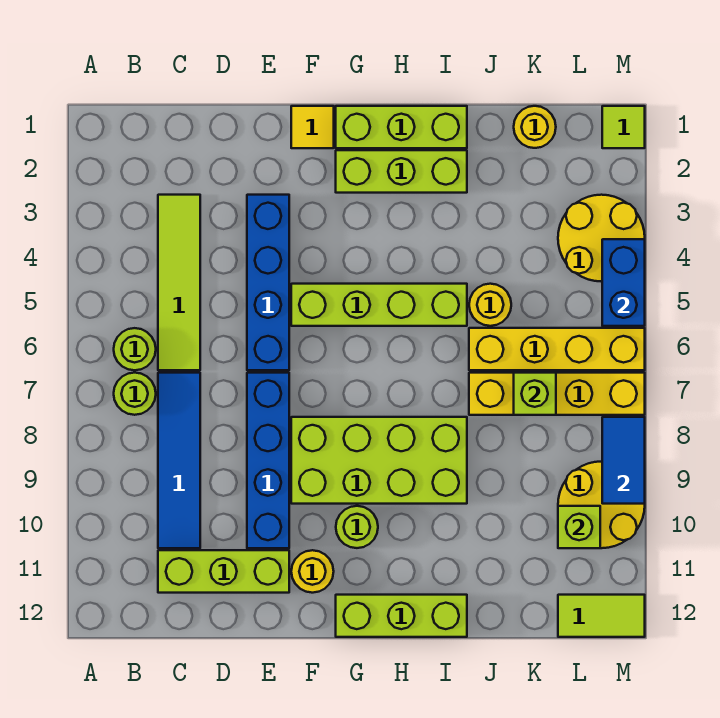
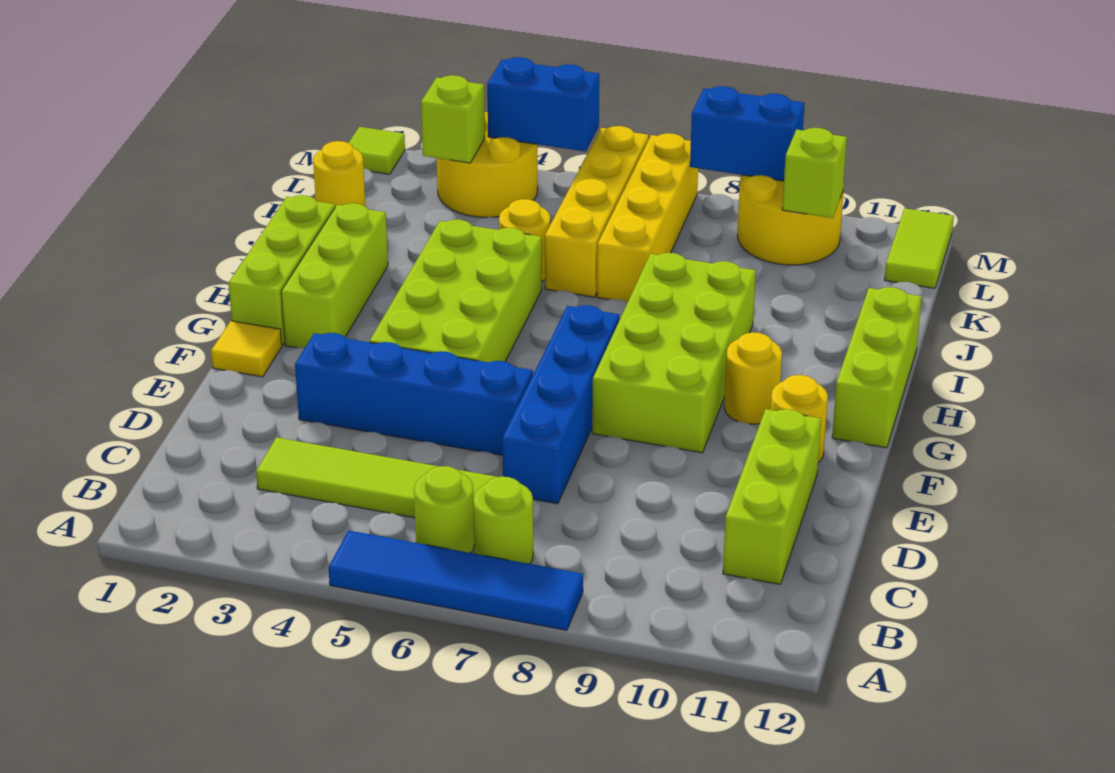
blue 1x4 tile [158,373,200,548] -> blue 1x4 tile moved to [328,530,583,630]
blue 1x4 brick [247,373,289,548] -> blue 1x4 brick turned to [502,305,619,504]
lime 1x4 brick [291,284,467,326] -> lime 2x4 brick [370,220,542,362]
lime 1x1 round brick [336,506,378,548] -> yellow 1x1 round brick [724,332,782,424]
lime 1x1 brick [514,373,556,415] -> lime 1x1 brick moved to [421,75,485,163]
blue 1x2 tile [602,417,645,504] -> blue 1x2 brick [690,86,805,181]

